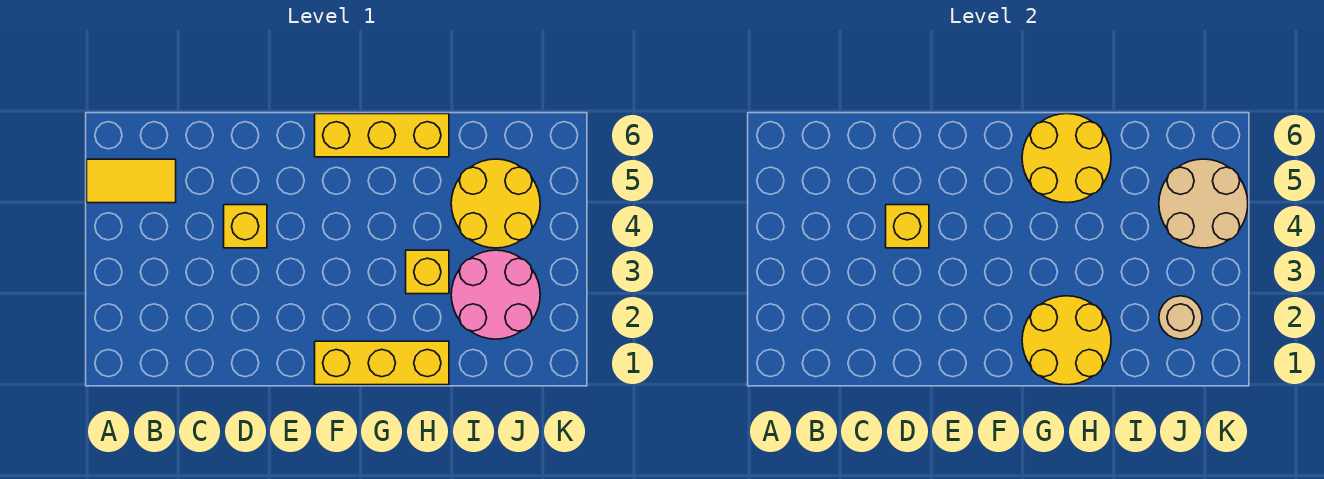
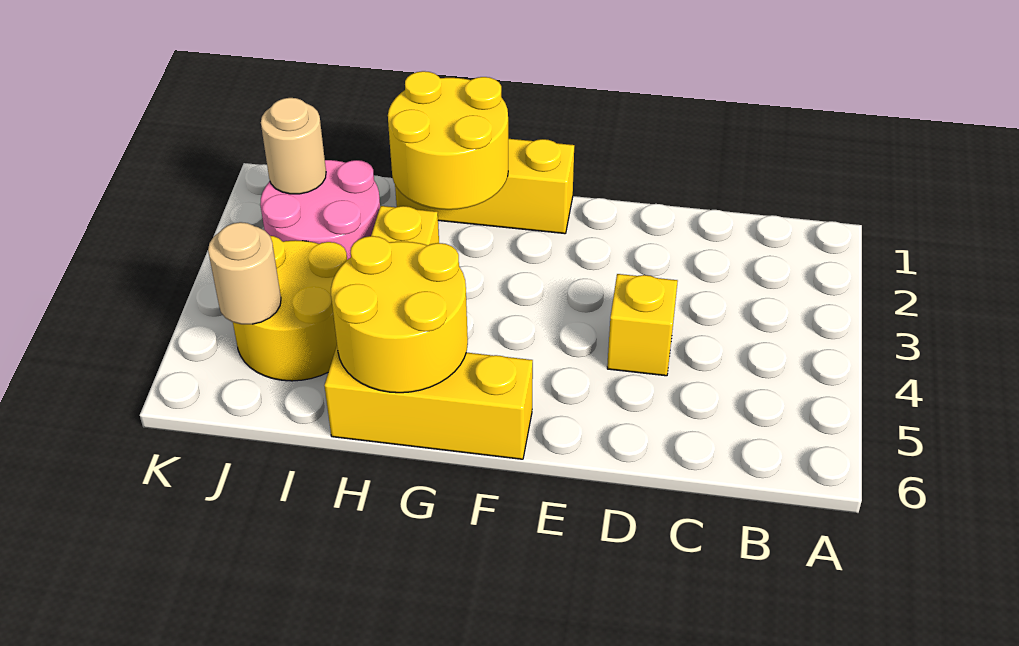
yellow 1x2 tile [87,159,176,203] -> none
yellow 1x1 brick [886,205,929,248] -> none
tan 2x2 round brick [1159,159,1248,248] -> tan 1x1 round brick [208,222,281,324]

